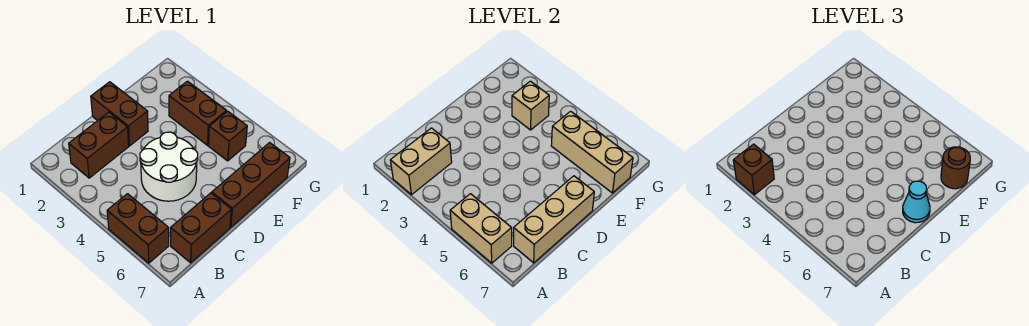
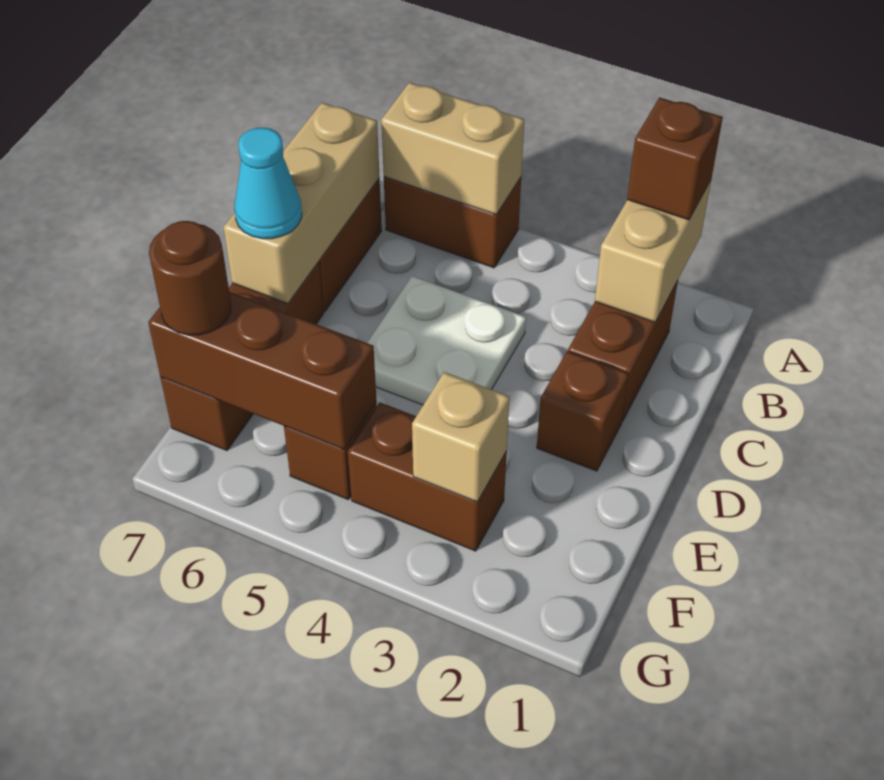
white 2x2 round brick [140,132,198,201] -> white 2x2 plate [367,276,526,405]
brown 1x2 brick [91,82,148,146] -> brown 1x1 brick [537,351,629,471]
tan 1x3 brick [551,111,633,193] -> brown 1x3 brick [148,292,376,450]

